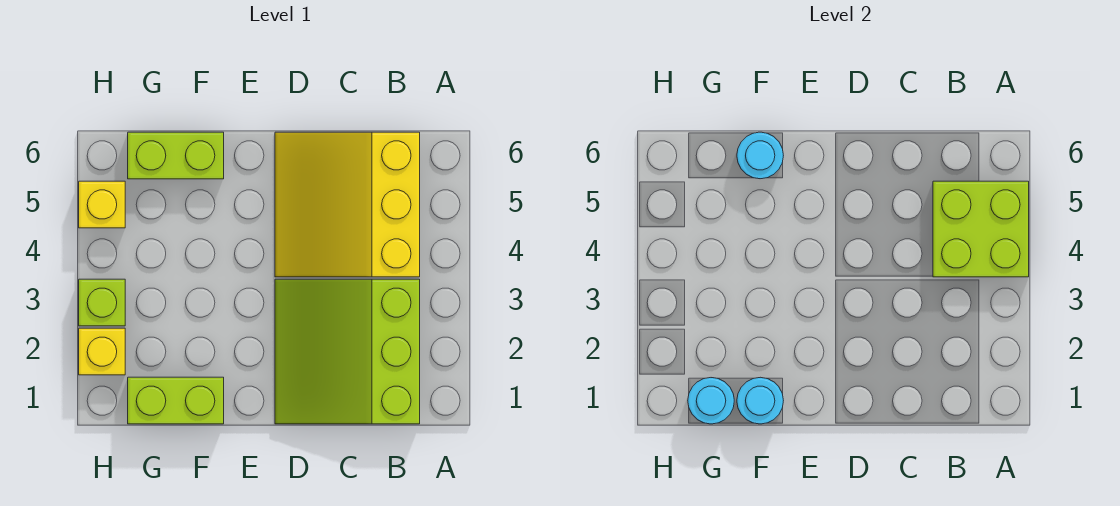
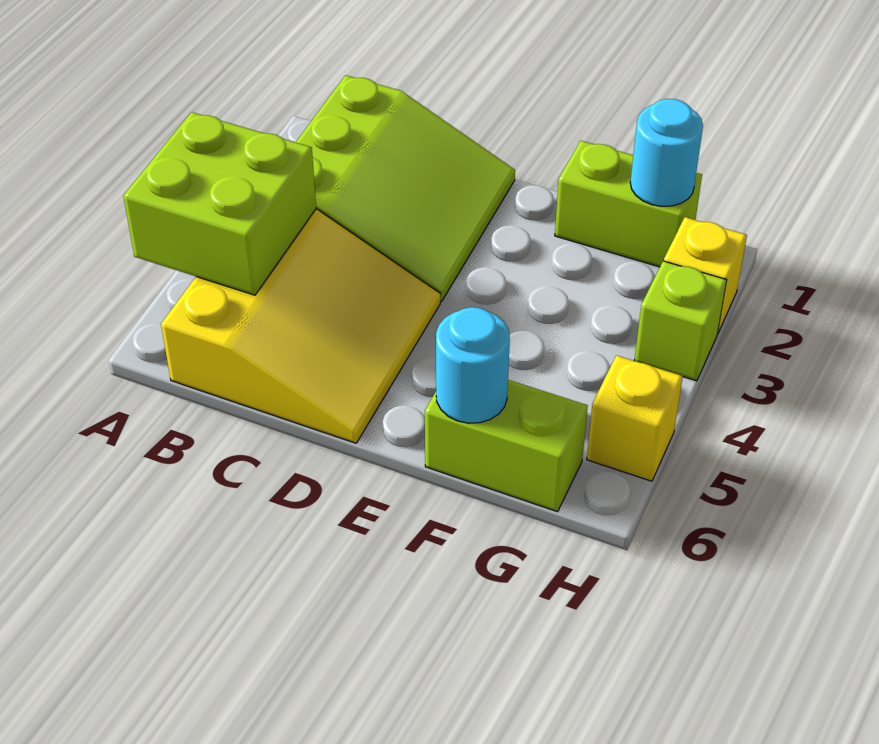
cyan 1x1 round brick [737,377,783,424] -> none

